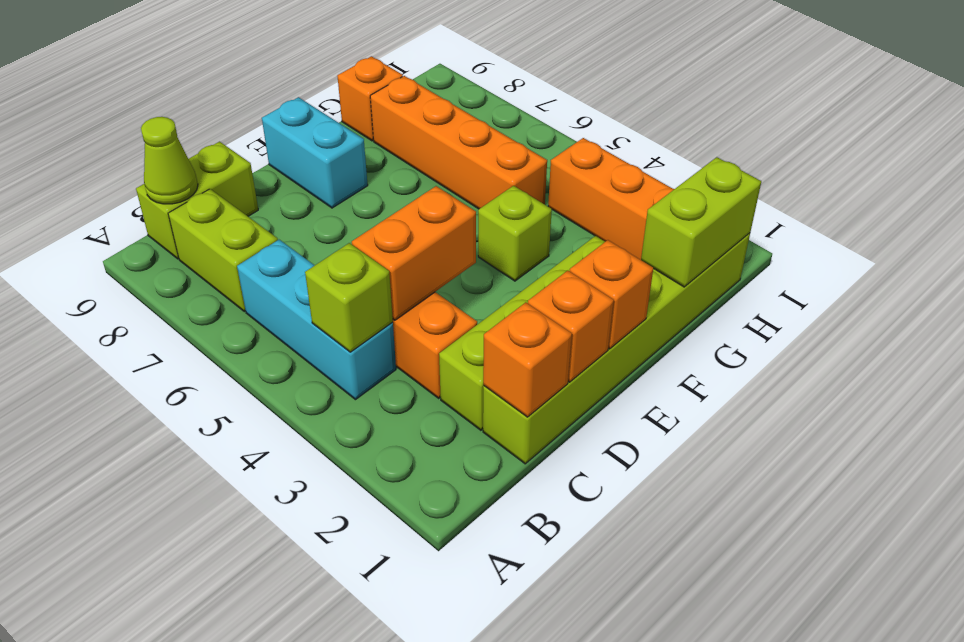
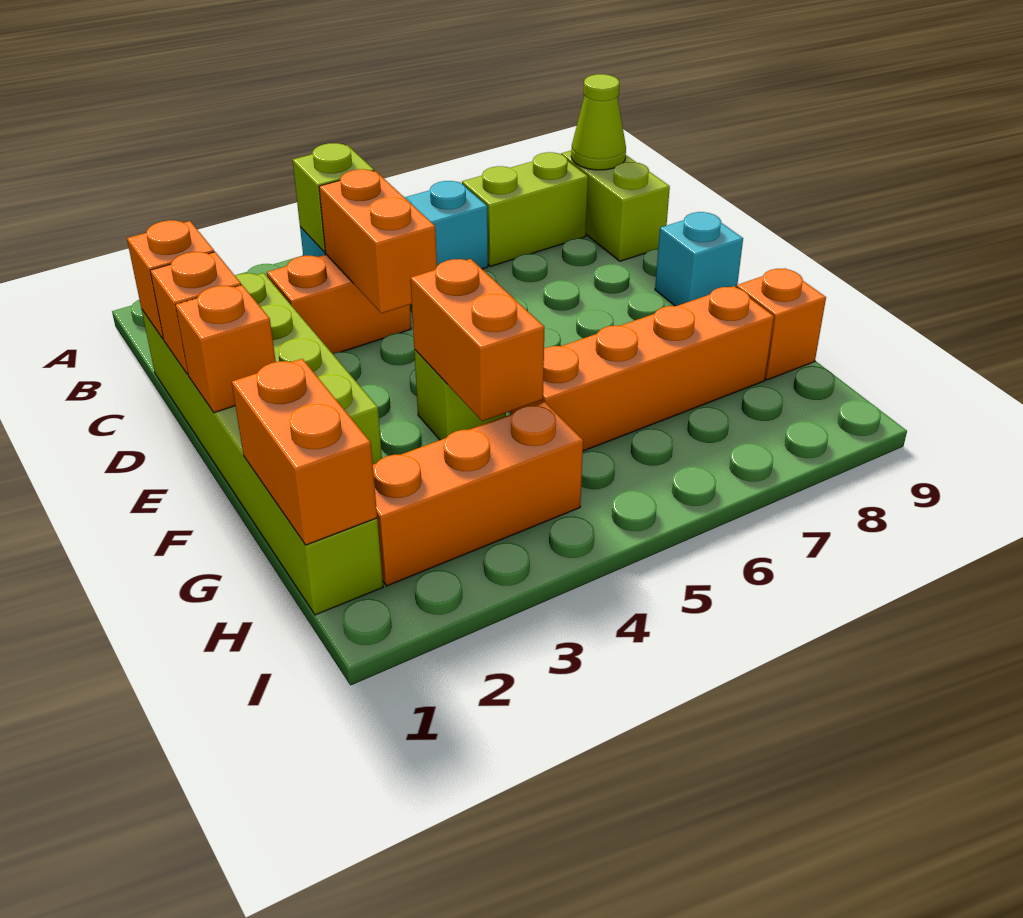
cyan 1x2 brick [262,97,368,208] -> cyan 1x1 brick [655,212,743,306]
none -> orange 1x2 brick [410,259,544,421]
lime 1x2 brick [641,157,761,287] -> orange 1x2 brick [232,359,377,545]

